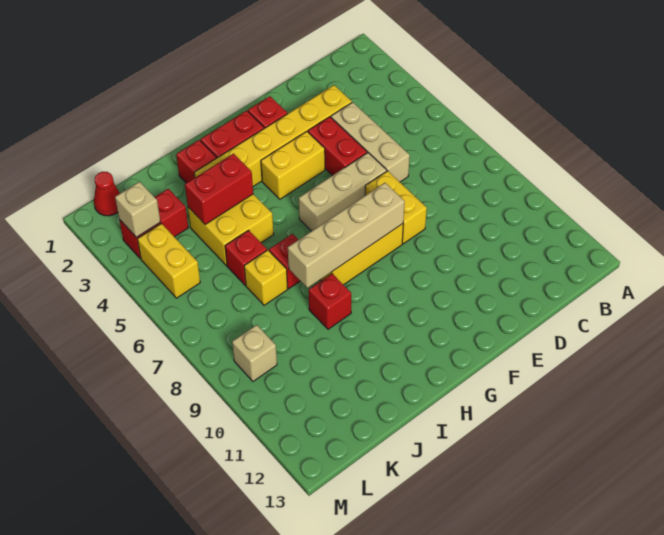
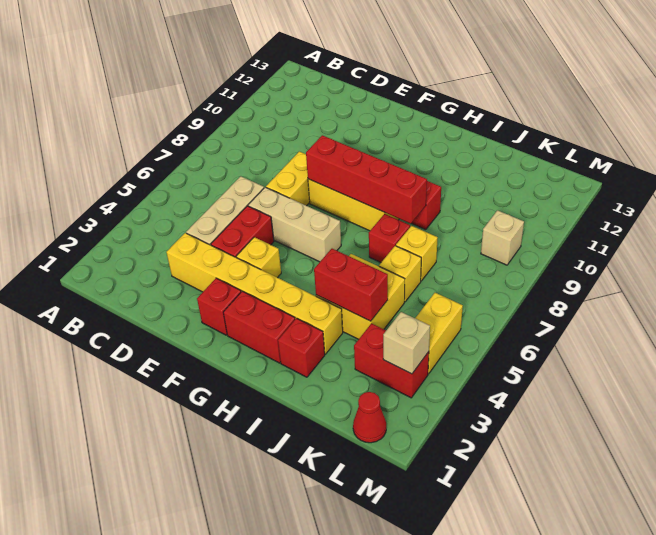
yellow 1x2 brick [261,131,325,199] -> yellow 1x1 brick [236,237,281,278]
tan 1x4 brick [288,183,405,288] -> red 1x4 brick [306,135,427,224]
red 1x1 brick [225,230,267,285] -> yellow 1x1 brick [379,246,421,302]

